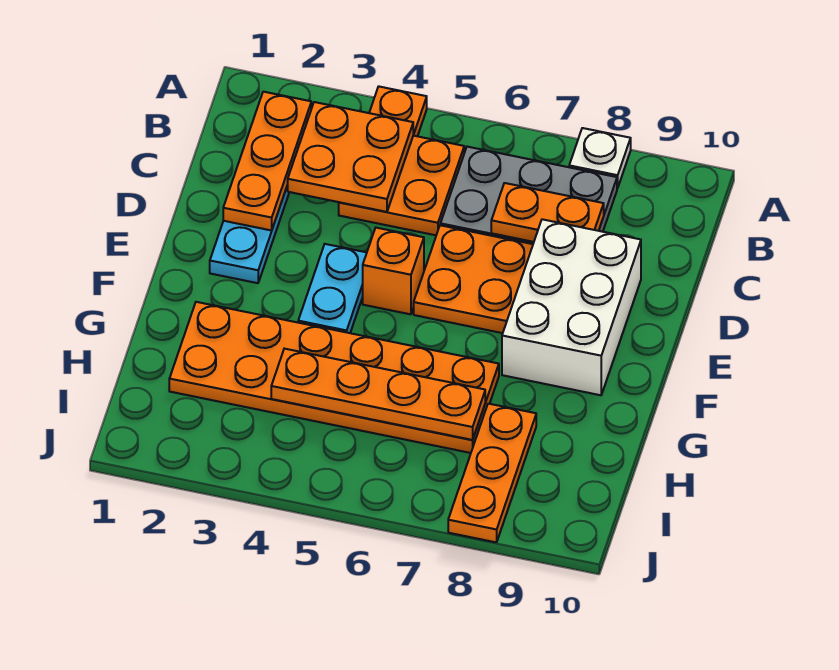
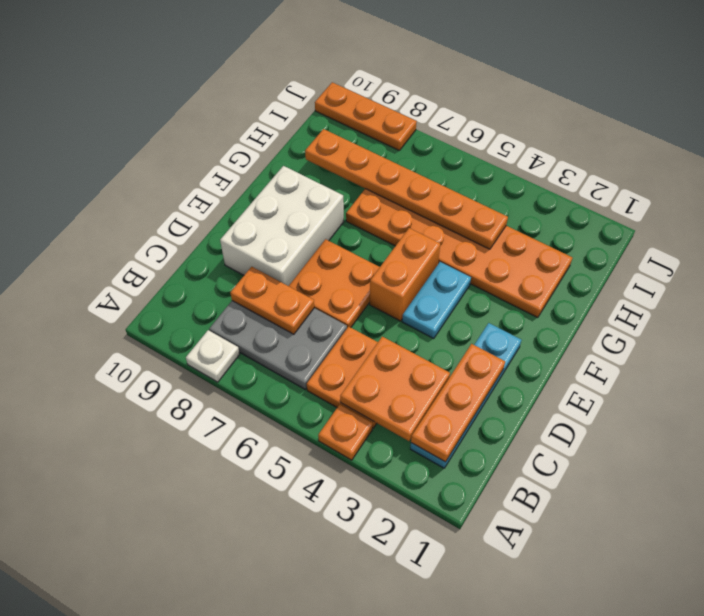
orange 1x1 brick [363,228,424,314] -> orange 1x2 brick [370,228,440,321]
orange 1x4 plate [271,349,485,440] -> orange 1x6 plate [305,129,508,249]
orange 1x3 plate [448,404,536,542] -> orange 1x3 plate turned to [315,82,417,151]

